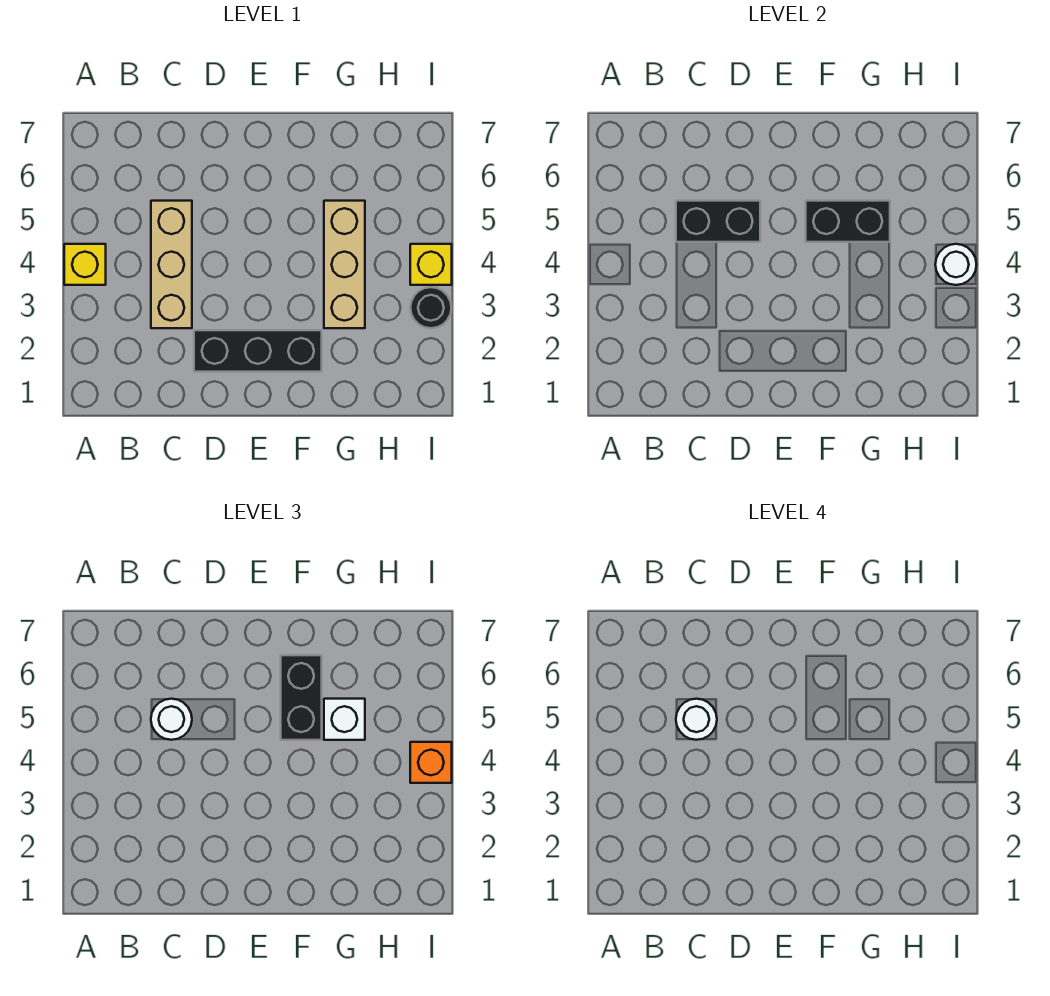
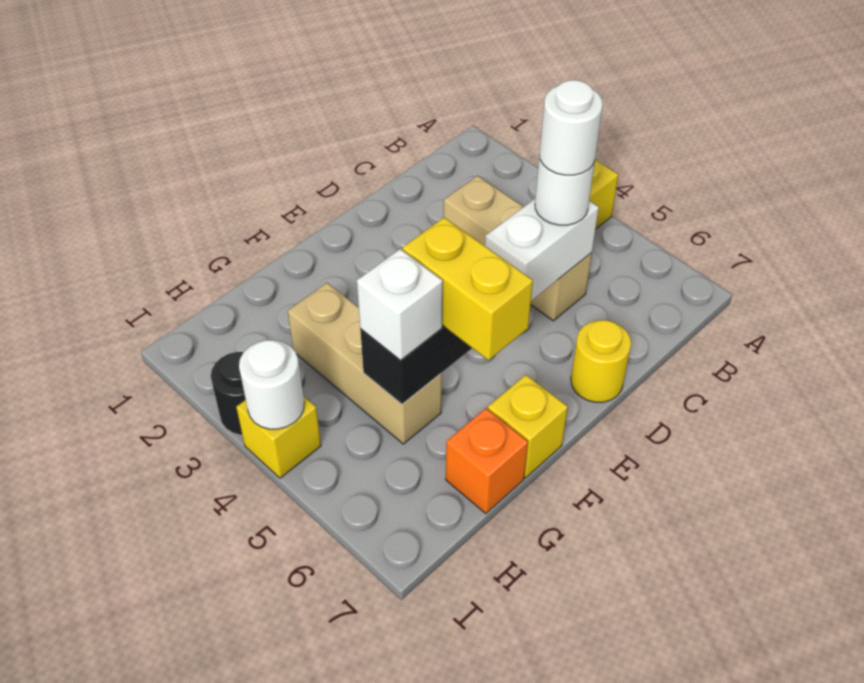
black 1x2 brick [676,201,760,242] -> white 1x2 brick [485,199,599,301]
black 1x3 brick [194,330,322,372] -> none
none -> yellow 1x1 round brick [571,320,631,402]
black 1x2 brick [281,655,322,740] -> yellow 1x2 brick [403,217,533,360]
none -> yellow 1x1 brick [488,375,568,478]
orange 1x1 brick [410,742,452,783] -> orange 1x1 brick moved to [446,408,528,514]

